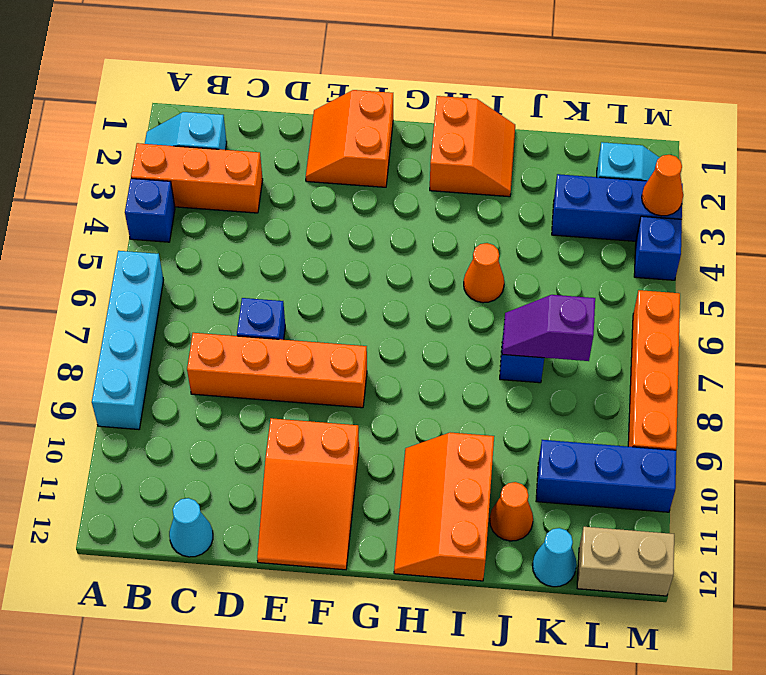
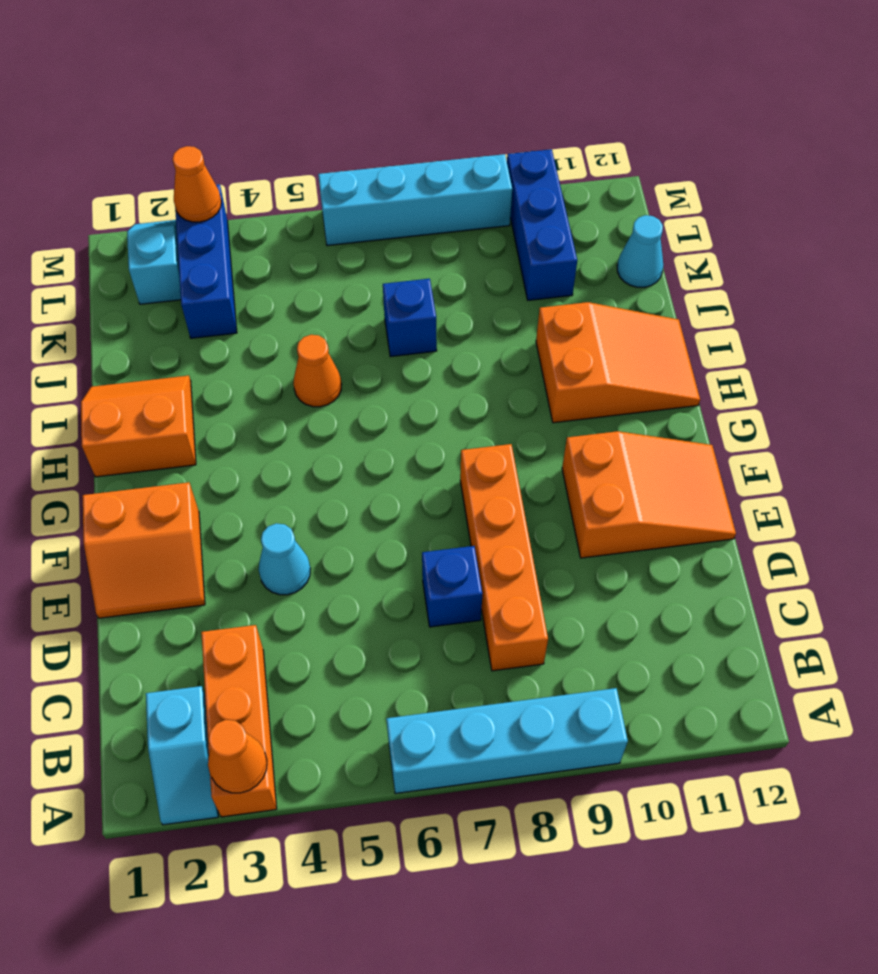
blue 1x1 brick [125,178,175,242] -> none
cyan 1x1 cone [169,498,213,557] -> cyan 1x1 cone moved to [259,523,310,595]
orange 2x3 slope [394,433,494,581] -> orange 2x3 slope turned to [536,302,700,423]
purple 1x2 slope [502,295,595,361] -> none
orange 1x1 cone [490,482,533,541] -> orange 1x1 cone moved to [208,720,267,793]
tan 1x2 brick [577,527,674,596] -> none
blue 1x1 brick [634,216,682,280] -> none
orange 1x4 brick [628,290,680,450] -> cyan 1x4 brick [318,154,512,246]

